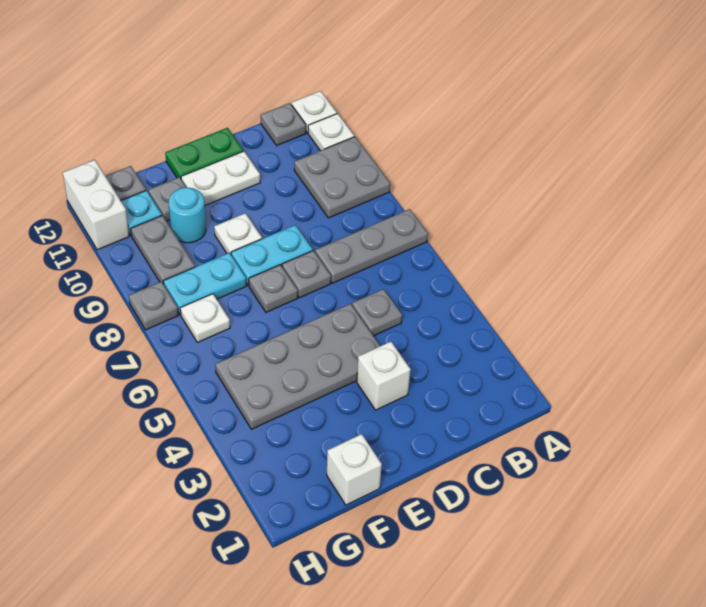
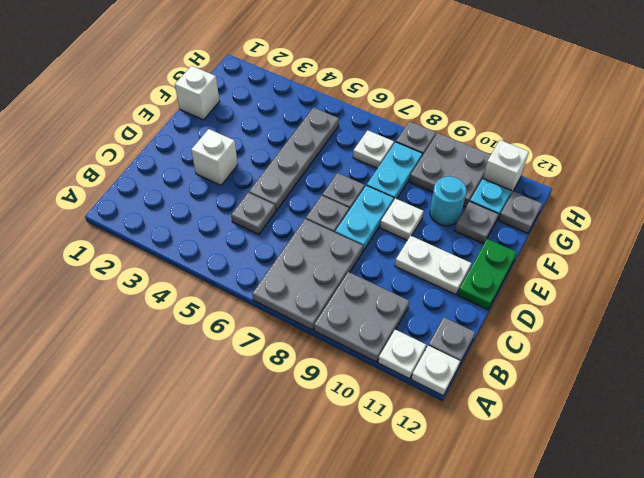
grey 1x3 plate [315,209,428,283] -> grey 2x3 plate [253,219,363,330]
grey 2x4 plate [215,304,380,429] -> grey 1x4 plate [249,108,339,211]
white 1x2 plate [181,151,260,206] -> white 1x2 plate turned to [395,236,471,295]
grey 1x2 plate [131,215,195,284] -> grey 2x2 plate [410,133,491,207]
white 1x2 brick [63,160,129,250] -> white 1x1 brick [483,140,529,195]

